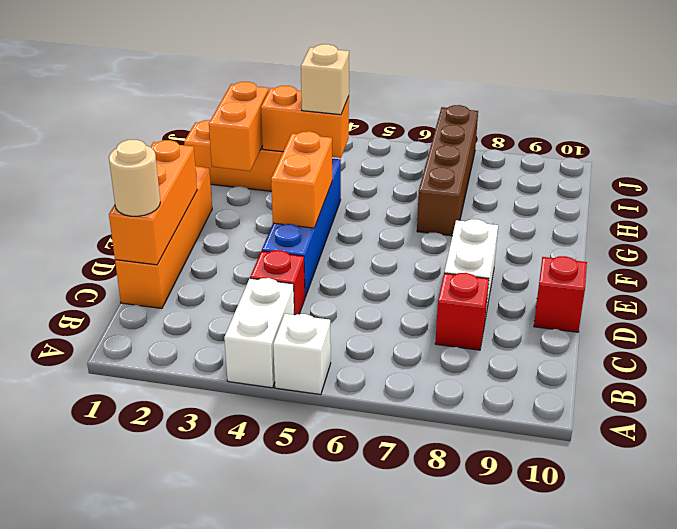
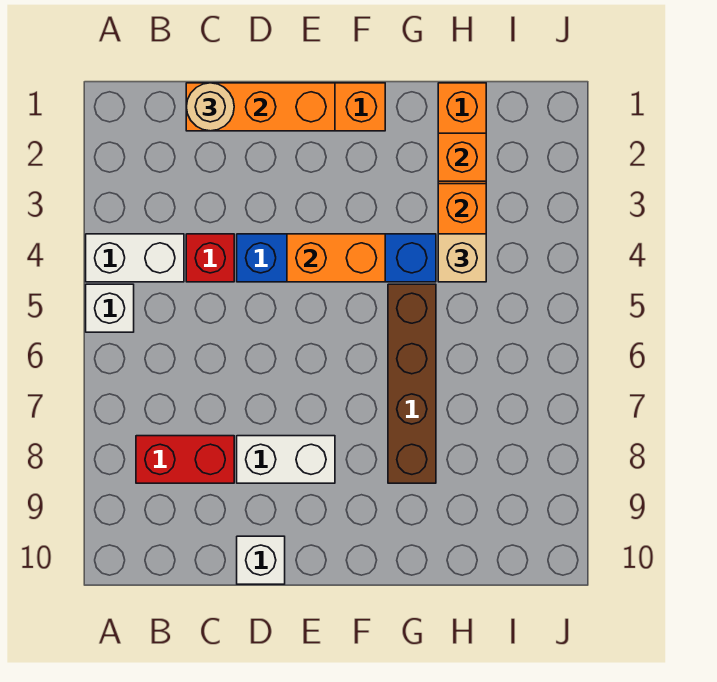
red 1x1 brick [435,273,489,350] -> red 1x2 brick [136,436,234,483]
red 1x1 brick [534,256,587,332] -> white 1x1 brick [237,536,285,584]
orange 1x2 brick [209,82,269,171] -> orange 1x1 brick [438,133,486,181]
brown 1x4 brick [417,105,478,236] -> brown 1x4 brick turned to [388,284,436,483]

